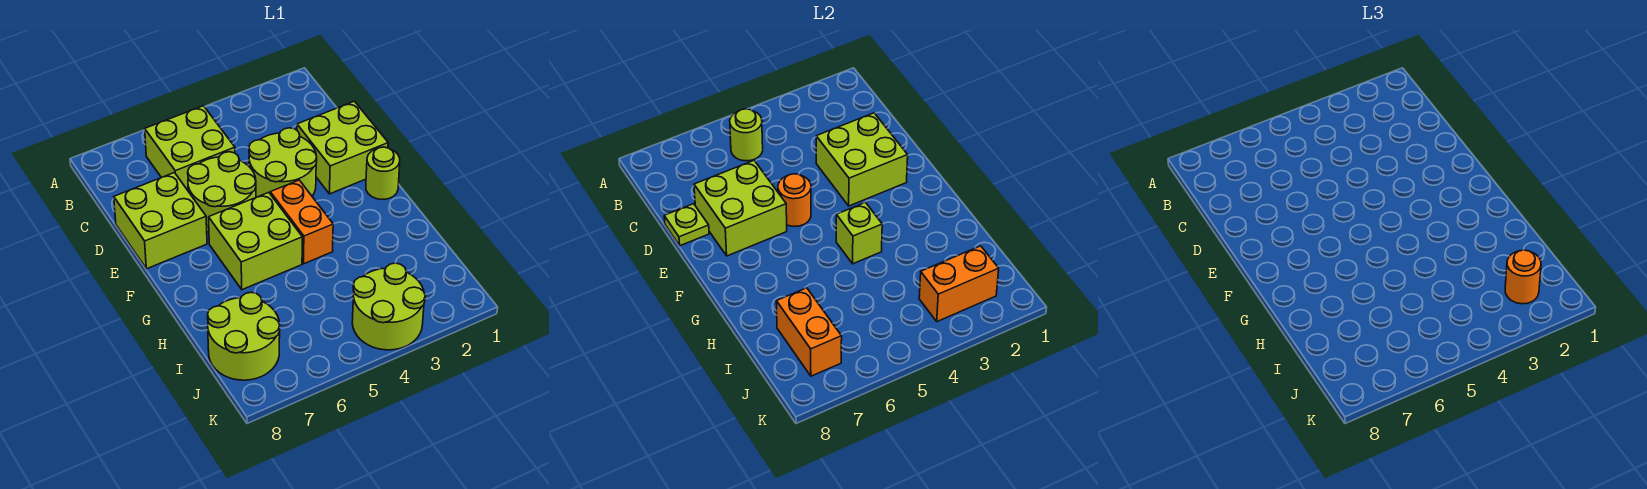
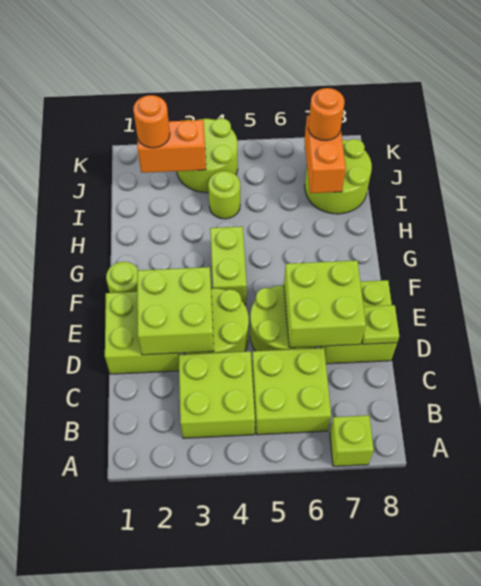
lime 1x1 round brick [730,109,763,161] -> lime 1x1 round brick moved to [208,171,240,219]
orange 1x1 round brick [778,174,811,226] -> orange 1x1 round brick moved to [308,88,345,141]
orange 1x2 brick [270,180,333,264] -> lime 1x2 brick [210,226,247,305]
lime 2x2 brick [209,192,302,290] -> lime 2x2 brick moved to [179,351,255,438]
lime 1x1 brick [836,203,882,264] -> lime 1x1 brick moved to [330,415,374,466]

